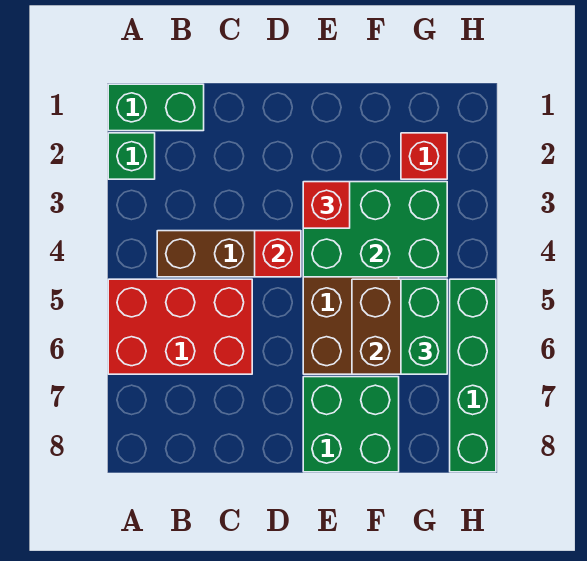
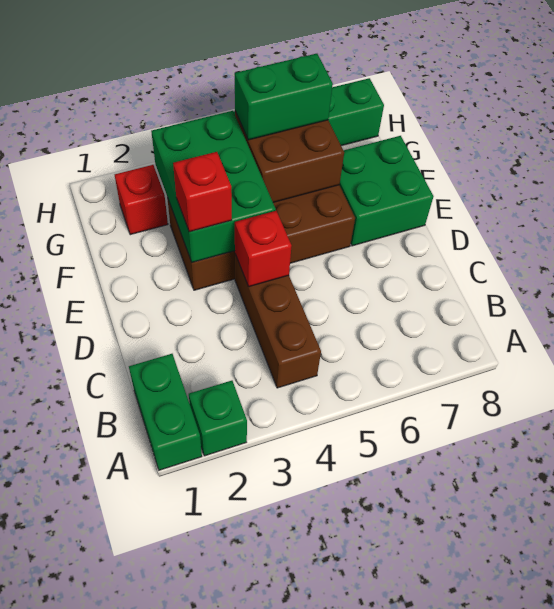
red 2x3 brick [108,279,252,374] -> none

